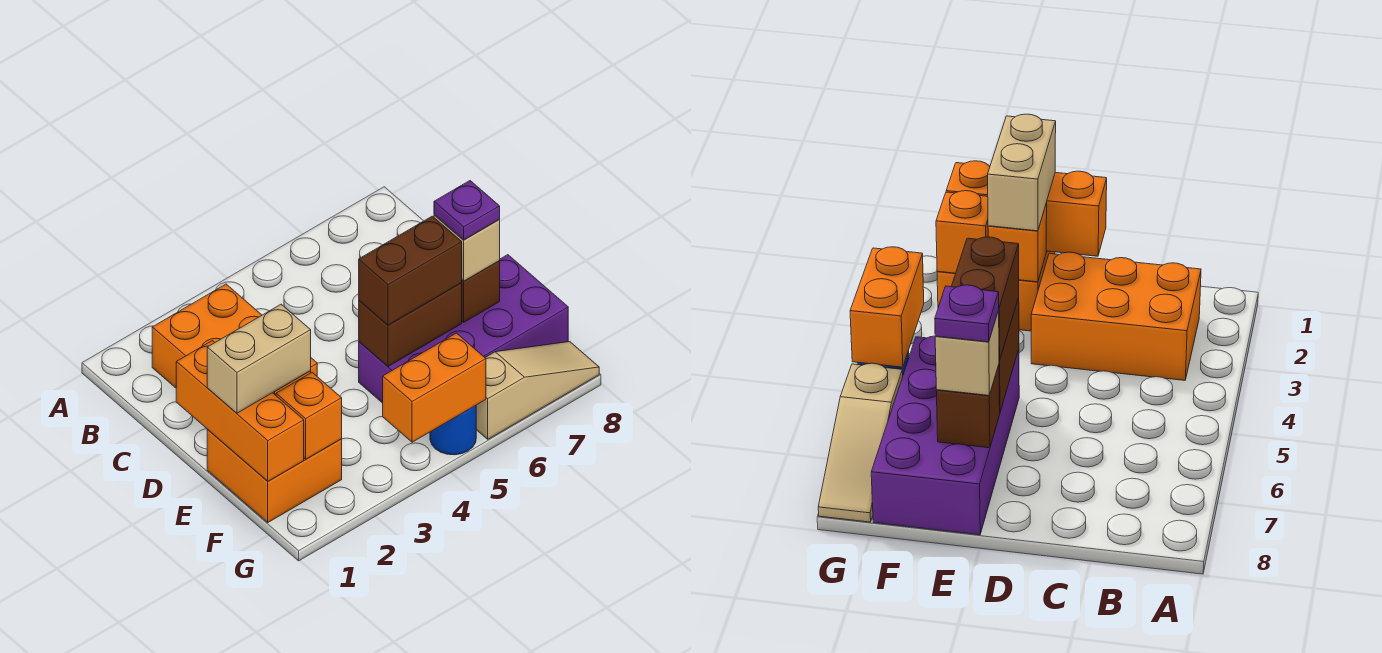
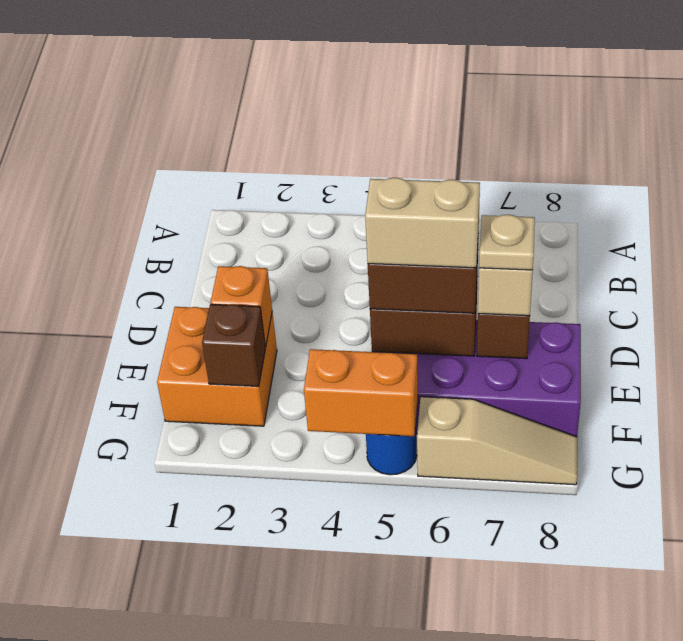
orange 2x3 brick [152,284,317,388] -> none
orange 1x3 brick [176,341,304,481] -> none
tan 1x2 brick [207,304,311,413] -> tan 1x2 brick moved to [365,178,480,268]
purple 1x1 plate [434,181,500,240] -> tan 1x1 plate [479,215,535,270]
orange 1x1 brick [276,373,342,459] -> brown 1x1 brick [202,304,266,386]

